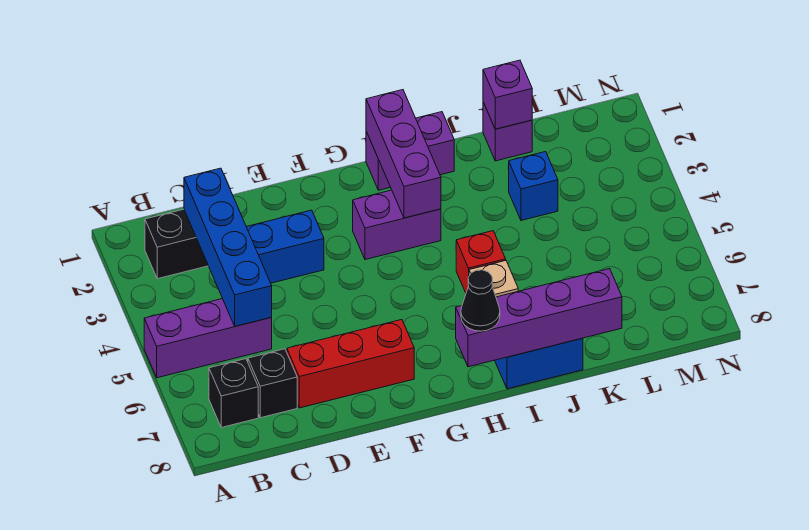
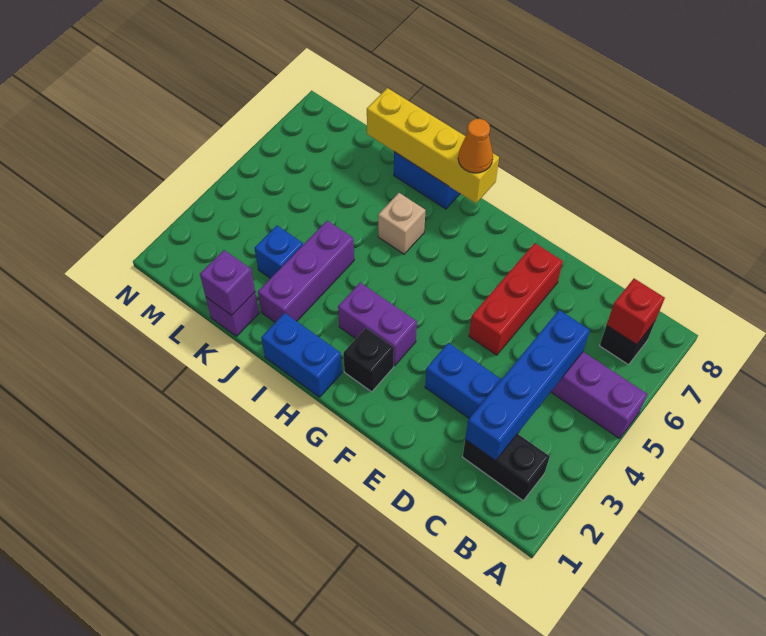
black 1x1 brick [248,349,297,418] -> black 1x1 brick moved to [343,328,394,392]
red 1x3 brick [287,320,414,408] -> red 1x3 brick turned to [469,243,563,355]
purple 1x2 brick [366,112,454,190] -> blue 1x2 brick [261,313,342,397]
purple 1x3 brick [366,90,441,218] -> purple 1x3 brick moved to [258,221,354,322]
purple 1x4 brick [456,269,622,367] -> yellow 1x4 brick [367,88,499,203]
black 1x1 cone [461,270,500,331] -> orange 1x1 cone [458,119,493,173]
red 1x1 brick [456,231,506,293] -> red 1x1 brick moved to [607,279,665,344]

